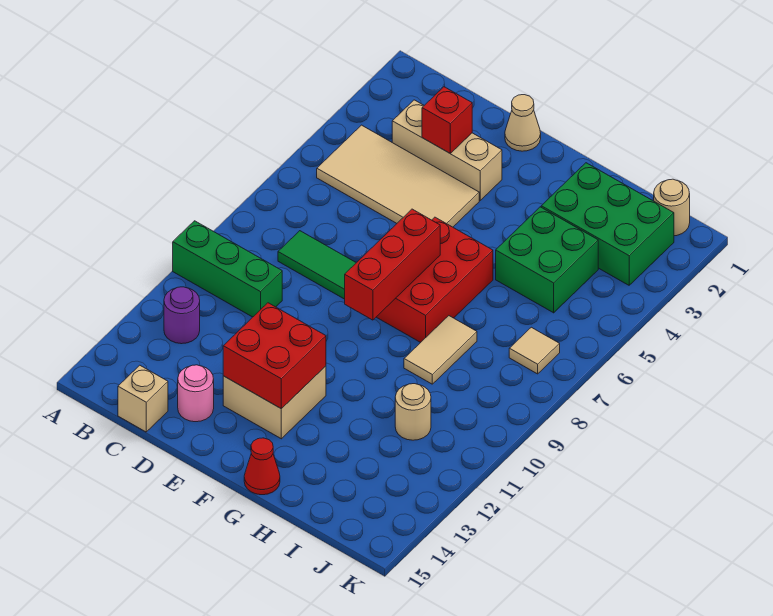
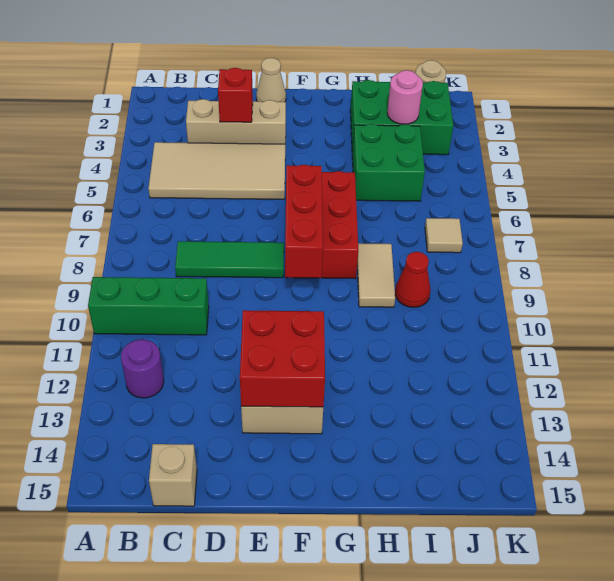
pink 1x1 round brick [178,365,214,422] -> pink 1x1 round brick moved to [387,70,423,124]
red 1x1 cone [244,438,280,495] -> red 1x1 cone moved to [395,252,430,307]
tan 1x1 round brick [395,384,431,440] -> none

